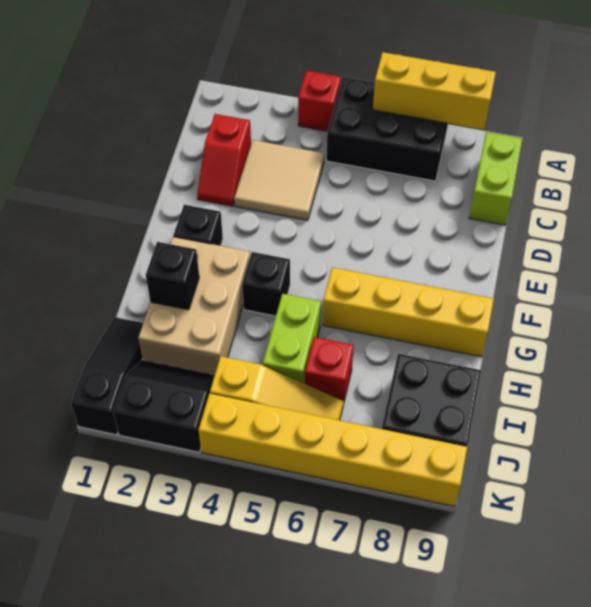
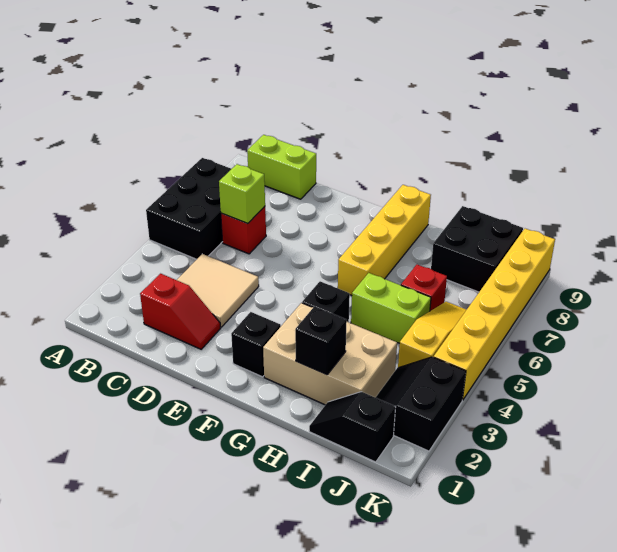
red 1x1 brick [298,71,341,131] -> red 1x1 brick moved to [221,207,266,254]
yellow 1x3 brick [373,52,496,130] -> none
none -> lime 1x1 brick [219,164,265,224]
black 1x3 slope [71,317,143,435] -> black 1x2 slope [309,392,396,462]

